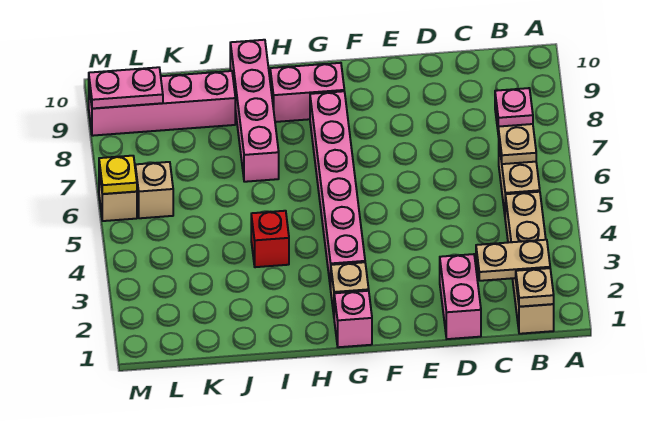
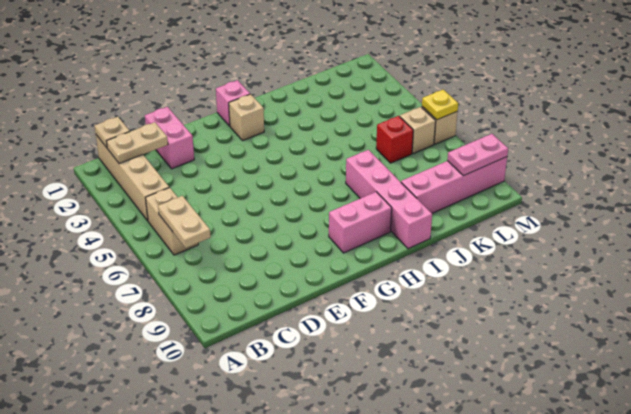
pink 1x1 plate [495,88,533,127] -> none
pink 1x6 brick [310,91,365,289] -> none
red 1x1 brick [251,211,289,267] -> red 1x1 brick moved to [376,116,413,163]

